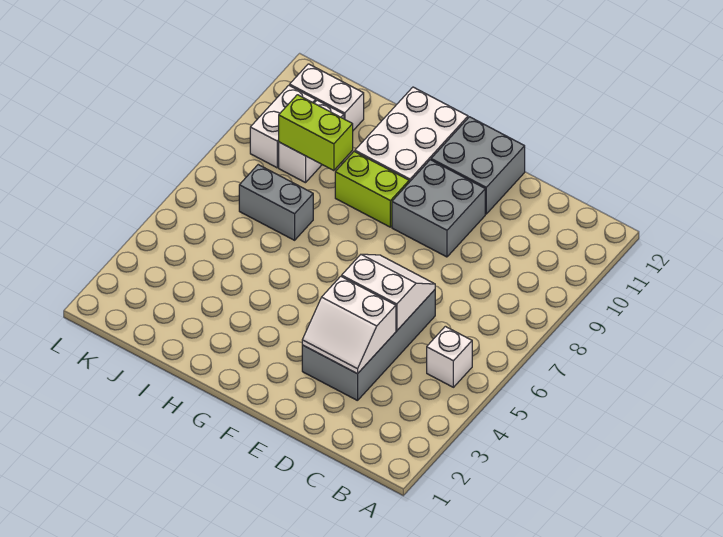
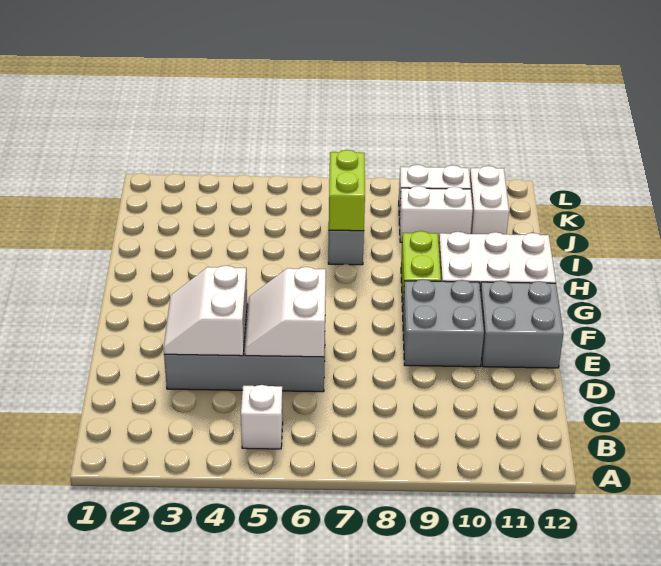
white 2x2 slope [342,254,435,331] -> white 2x2 slope turned to [245,267,326,357]
lime 1x2 brick [279,95,353,171] -> lime 1x2 brick moved to [329,150,365,231]

